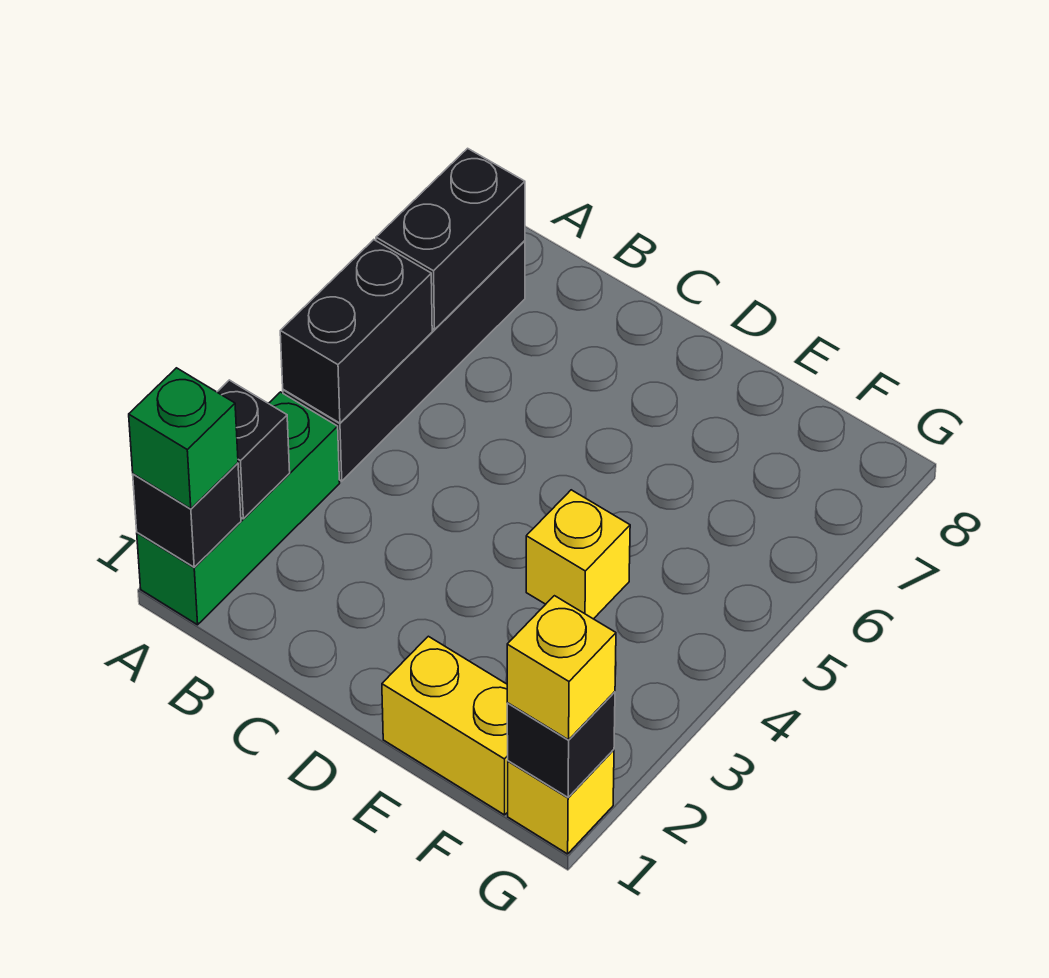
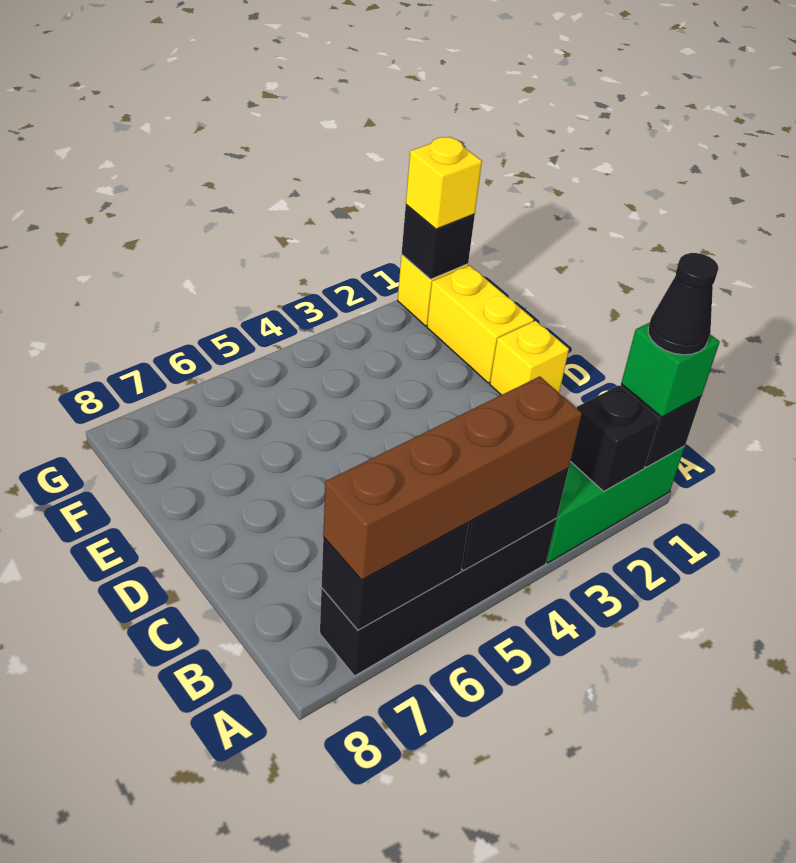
none -> black 1x1 cone [648,253,718,355]
none -> brown 1x4 brick [323,376,582,580]
yellow 1x1 brick [526,490,630,619] -> yellow 1x1 brick moved to [490,321,569,395]

